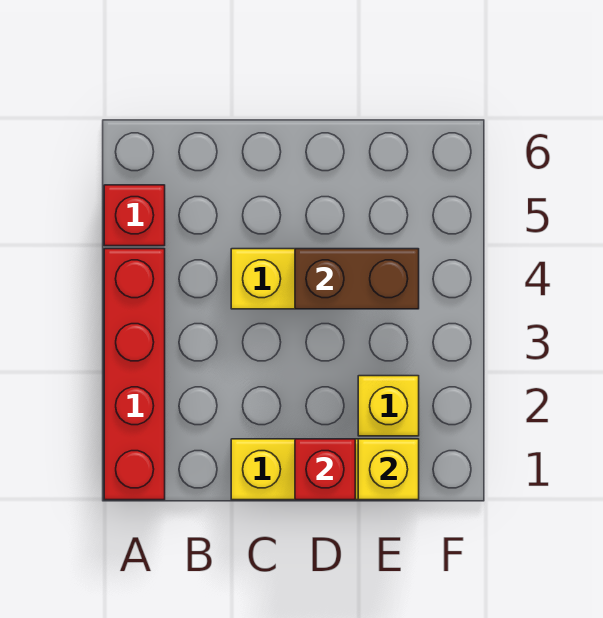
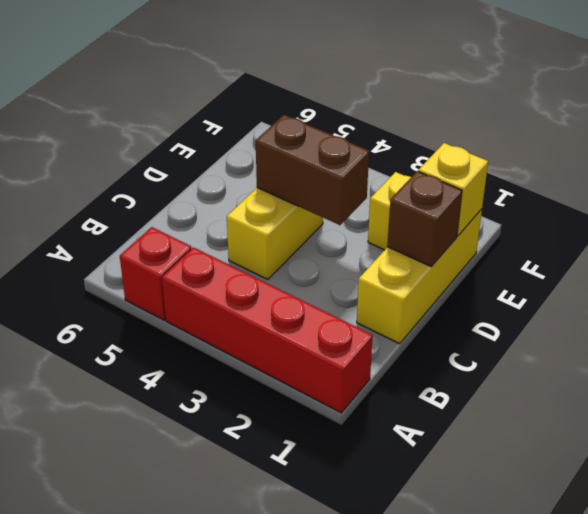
red 1x1 brick [295,439,355,500] -> brown 1x1 brick [387,171,462,267]
brown 1x2 brick [295,249,419,309] -> brown 1x2 brick turned to [256,115,369,225]

